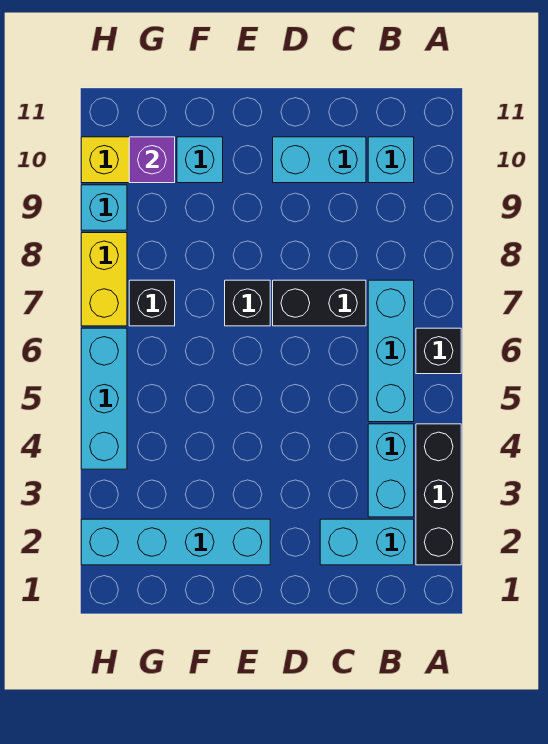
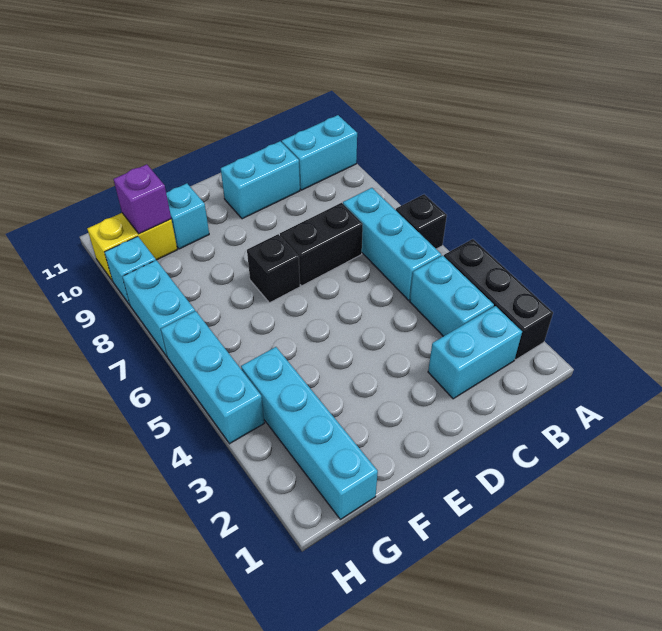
cyan 1x1 brick [368,137,414,183] -> cyan 1x2 brick [282,115,357,190]
cyan 1x4 brick [81,519,270,565] -> cyan 1x4 brick turned to [241,347,378,519]
black 1x1 brick [129,280,175,326] -> none
yellow 1x2 brick [81,233,127,326] -> cyan 1x2 brick [122,260,195,356]

